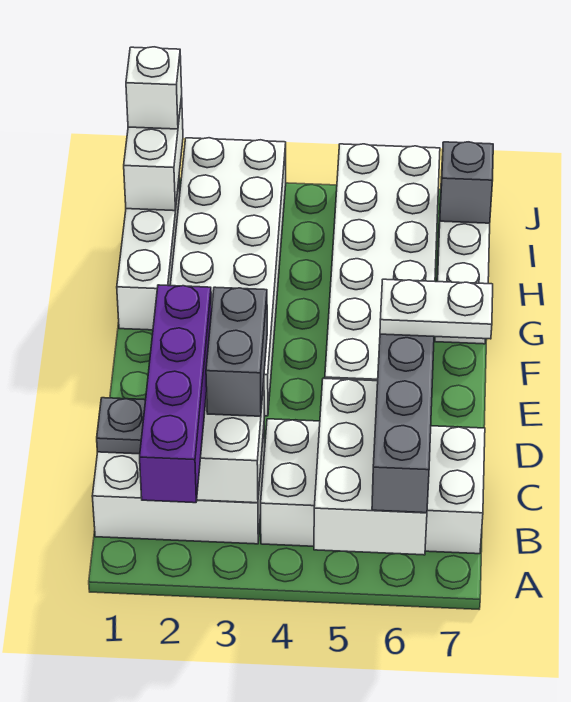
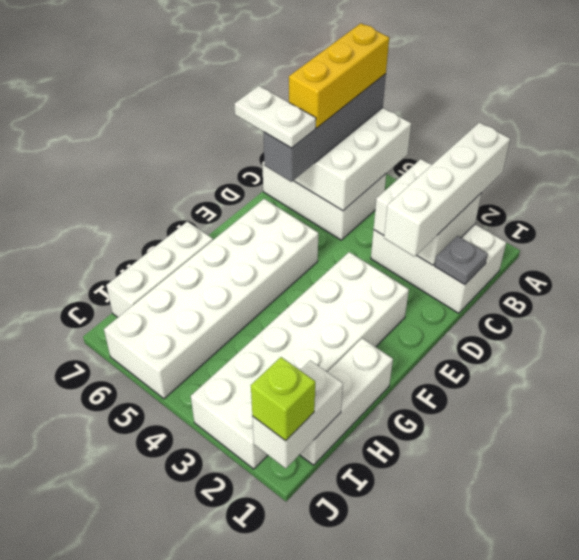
purple 1x4 brick [140,285,212,503] -> white 1x4 brick [384,122,510,257]
none -> yellow 1x3 brick [289,23,389,128]
white 2x4 brick [261,419,485,554] -> white 2x3 brick [262,161,386,240]
grey 1x2 brick [206,287,267,416] -> none
grey 1x1 brick [440,142,493,223] -> none
white 1x1 brick [126,47,182,129] -> lime 1x1 brick [251,357,315,441]

